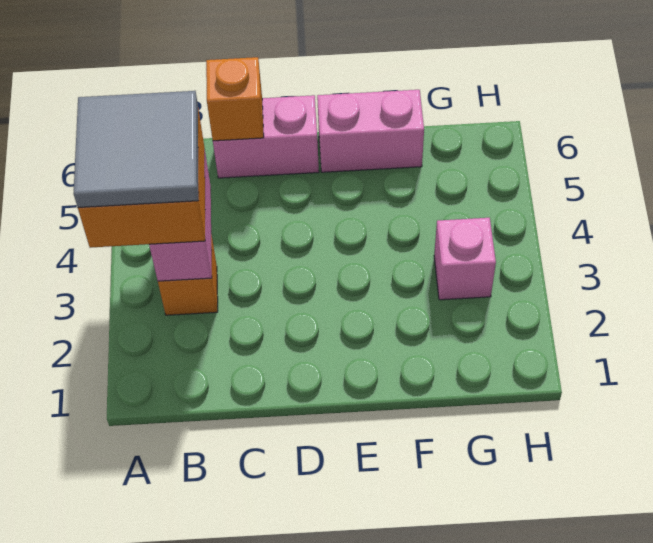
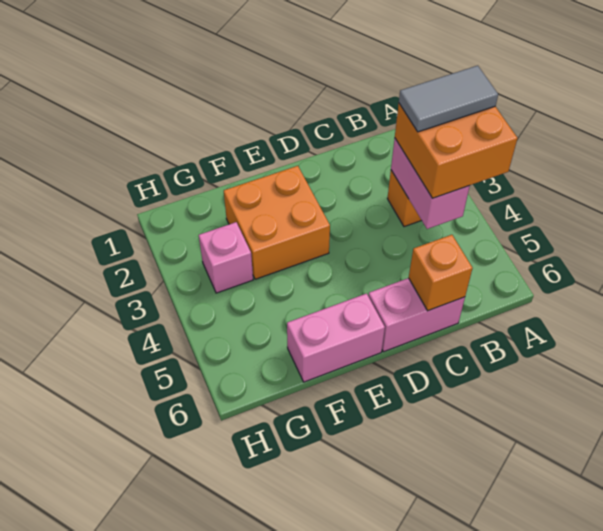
grey 2x2 tile [74,91,199,207] -> grey 1x2 tile [399,66,498,132]
none -> orange 2x2 brick [224,166,330,279]

